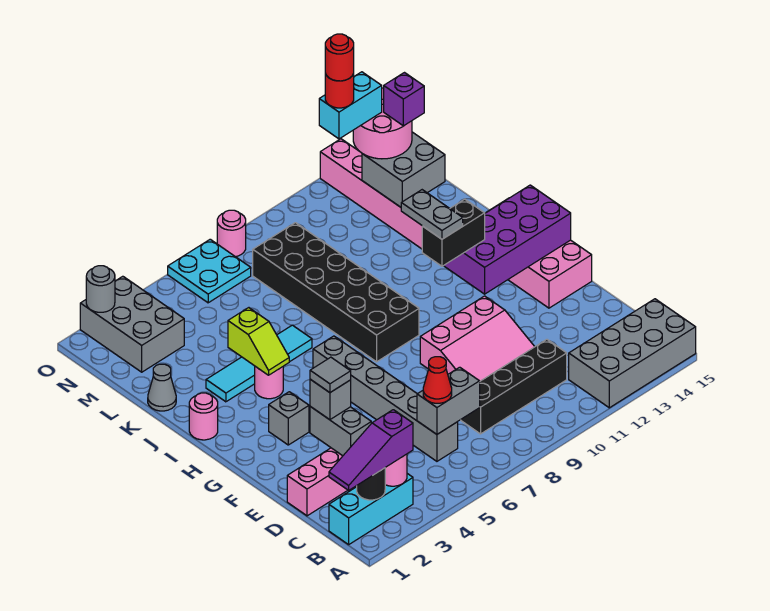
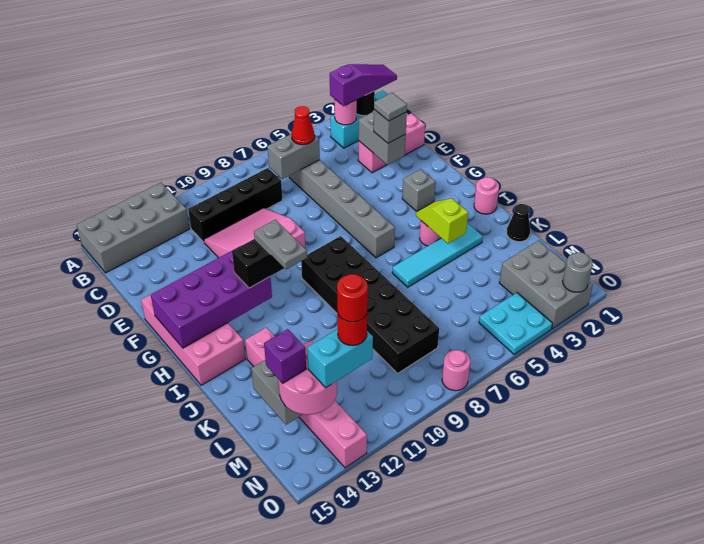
grey 1x1 cone [148,364,176,411] -> black 1x1 cone [507,204,530,242]
cyan 2x2 plate [168,239,251,303] -> cyan 2x2 plate moved to [479,293,553,354]

